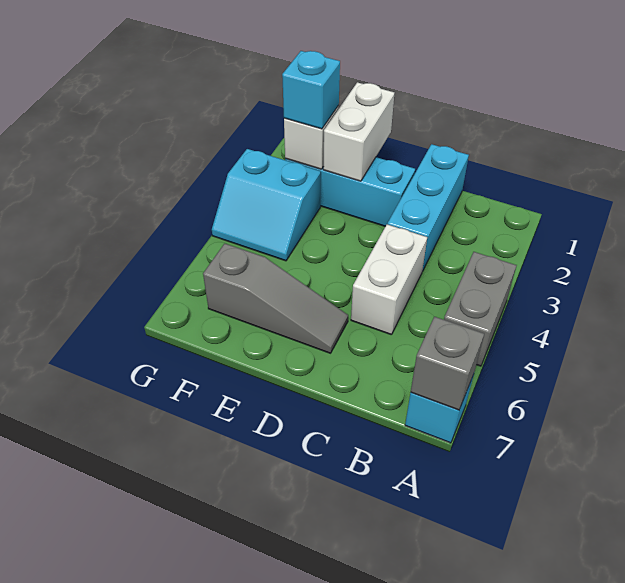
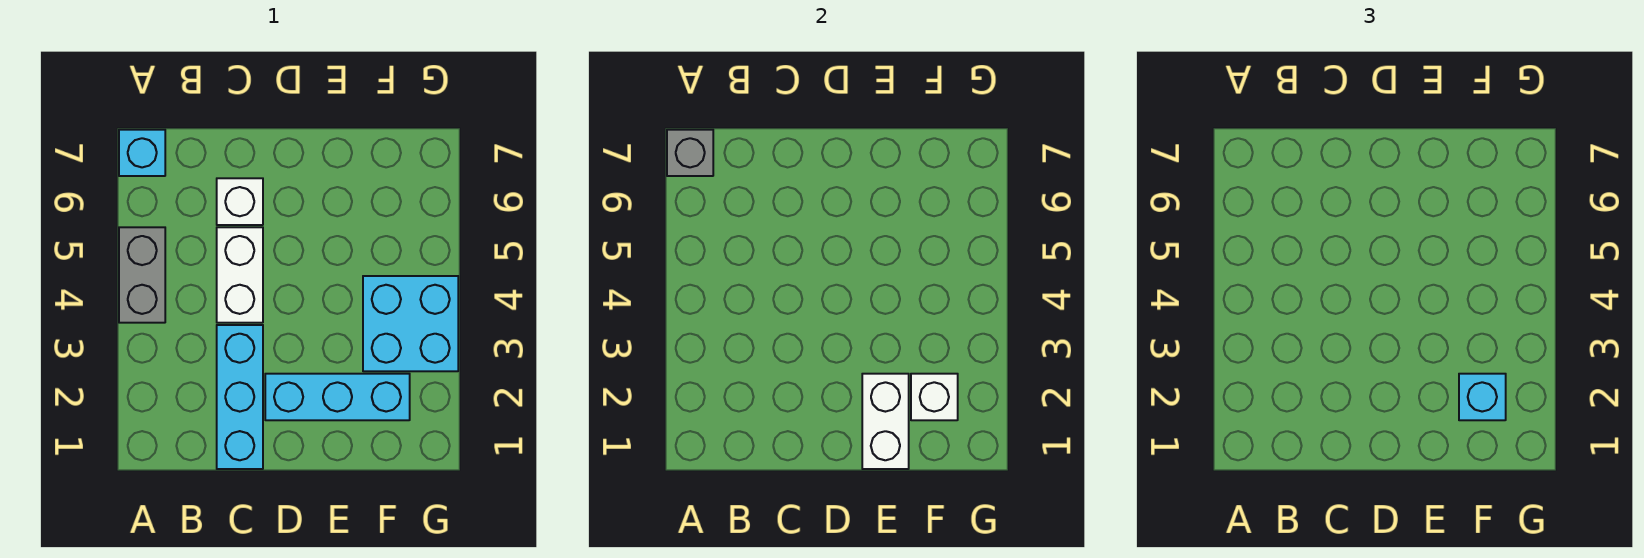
none -> white 1x1 brick [217,178,263,225]
grey 1x3 slope [203,244,348,353] -> none
cyan 2x2 slope [212,149,321,261] -> cyan 2x2 brick [363,276,458,371]

